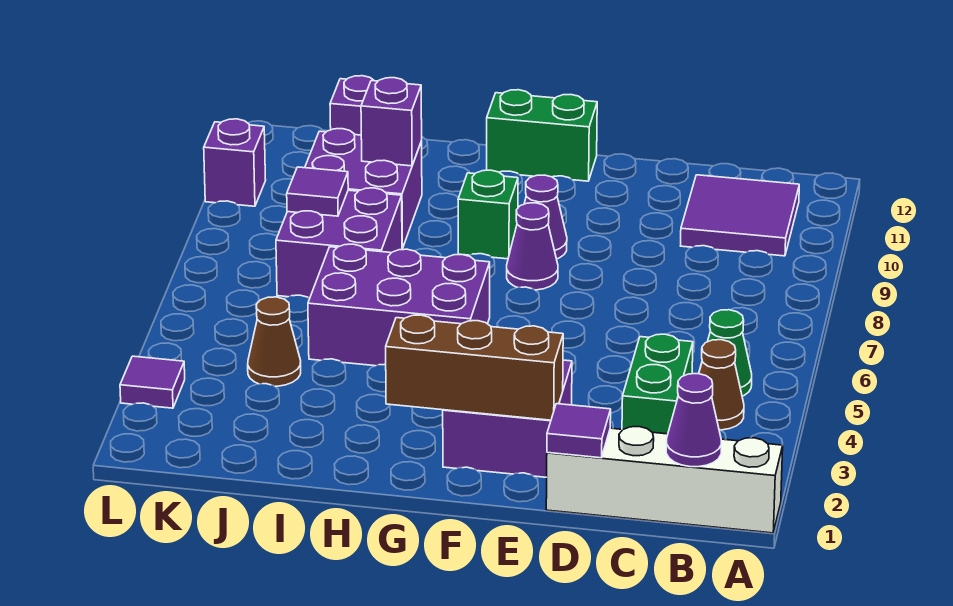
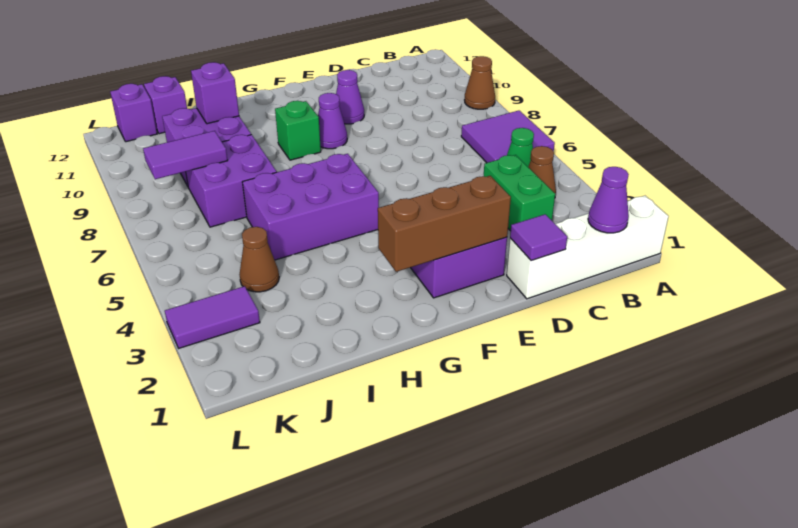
none -> brown 1x1 cone [465,56,495,109]
purple 2x2 tile [681,175,799,256] -> purple 2x2 tile moved to [461,111,555,163]
purple 1x1 cone [507,203,558,290] -> purple 1x1 cone moved to [336,70,364,124]
green 1x2 brick [487,90,597,181] -> none
purple 1x1 tile [287,167,348,216] -> purple 1x2 tile [143,131,228,179]
purple 1x1 tile [120,356,185,408] -> purple 1x2 tile [165,286,260,348]
purple 1x1 brick [204,119,266,206] -> purple 1x1 brick moved to [110,84,157,142]

